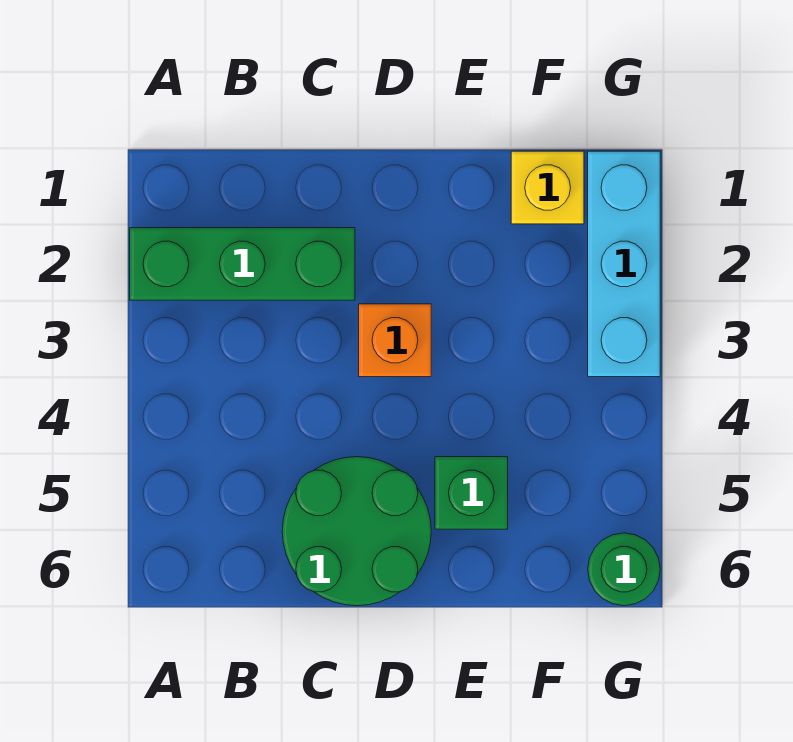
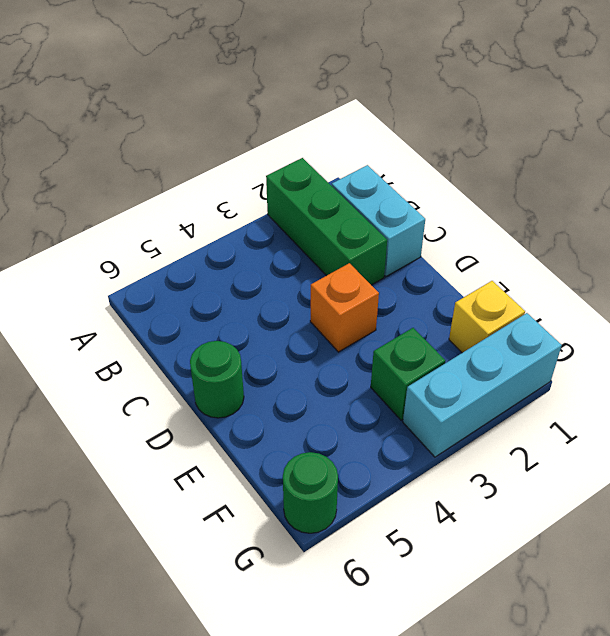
none -> cyan 1x2 brick [332,165,425,277]
green 2x2 round brick [282,457,431,606] -> green 1x1 round brick [190,341,244,418]
green 1x1 brick [435,457,508,529] -> green 1x1 brick moved to [371,328,445,420]

